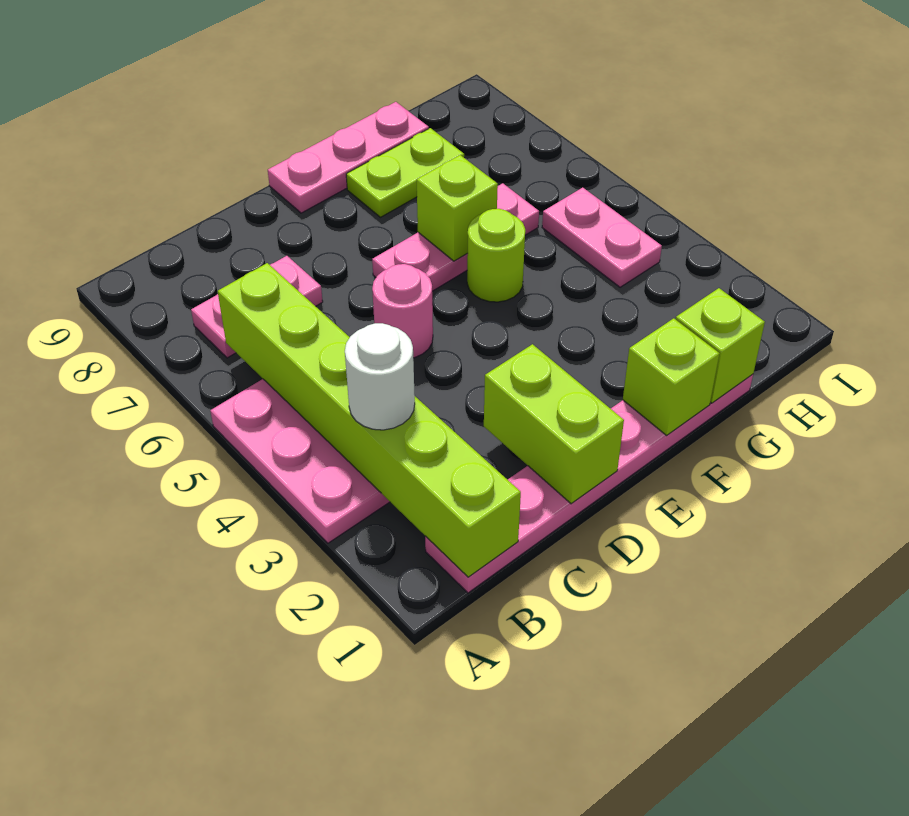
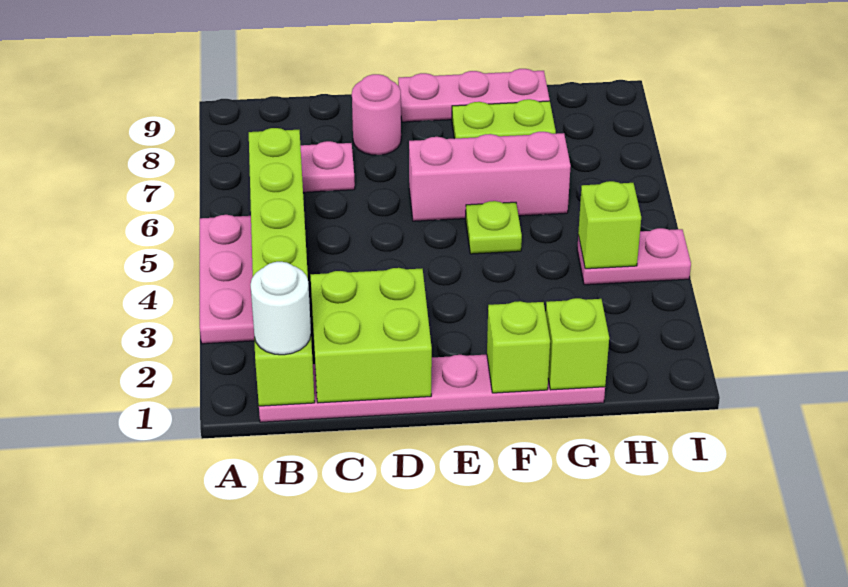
white 1x1 round brick [345,323,415,430] -> white 1x1 round brick moved to [251,262,311,355]
lime 1x2 brick [484,344,624,504] -> lime 2x2 brick [310,268,432,403]
pink 1x1 round brick [372,264,433,358] -> pink 1x1 round brick moved to [352,74,401,155]
pink 1x3 plate [372,183,539,291] -> pink 1x3 brick [409,132,571,221]
lime 1x1 round brick [467,209,525,302] -> lime 1x1 plate [466,201,522,254]
lime 1x1 brick [417,155,498,261] -> lime 1x1 brick moved to [578,181,641,269]
pink 1x2 plate [542,187,662,287] -> pink 1x2 plate turned to [577,228,691,285]

